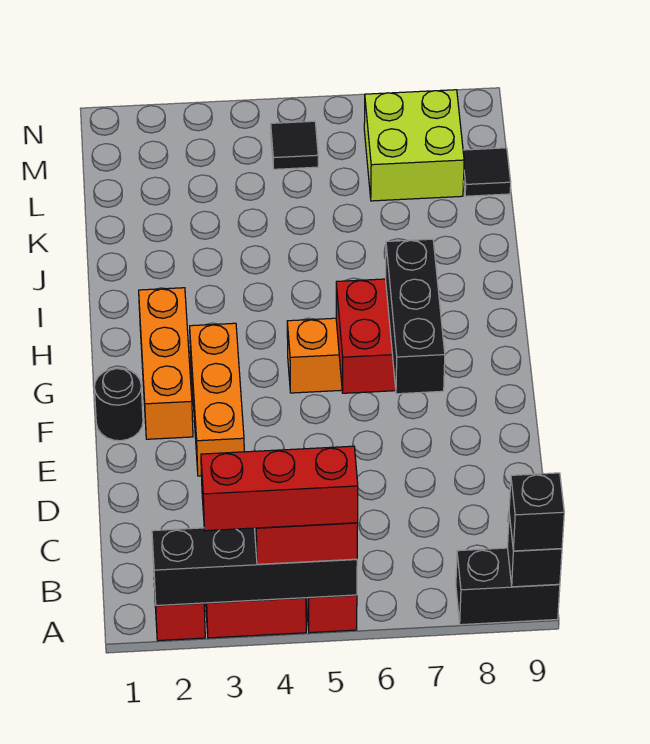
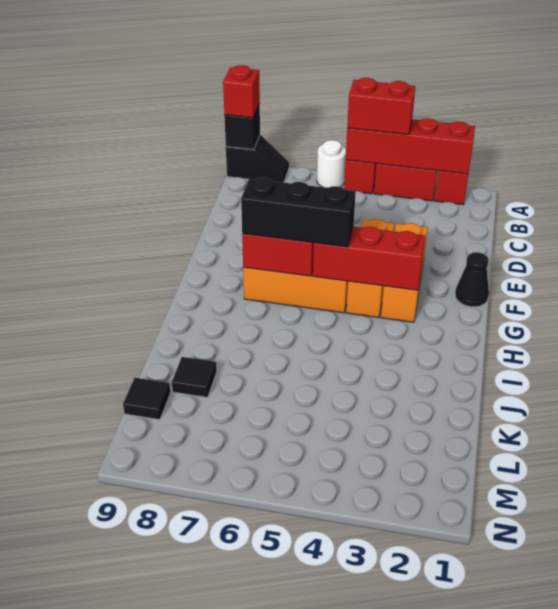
black 1x4 brick [152,528,357,605] -> red 1x4 brick [346,118,475,174]
red 1x3 brick [201,446,358,531] -> red 1x3 brick moved to [313,227,425,290]
none -> white 1x1 round brick [317,140,346,188]
black 1x2 brick [456,548,560,625] -> black 1x2 slope [226,135,289,183]
black 1x1 brick [509,473,564,551] -> red 1x1 brick [223,65,260,118]
black 1x3 brick [386,239,445,394] -> black 1x3 brick turned to [241,178,356,247]
black 1x1 round brick [94,368,143,441] -> black 1x1 cone [455,252,489,307]
orange 1x3 brick [139,288,193,439] -> orange 1x3 brick moved to [346,219,394,318]
lime 2x2 brick [364,90,464,201] -> none
black 1x1 tile [271,121,318,169] -> black 1x1 tile moved to [172,357,217,397]

